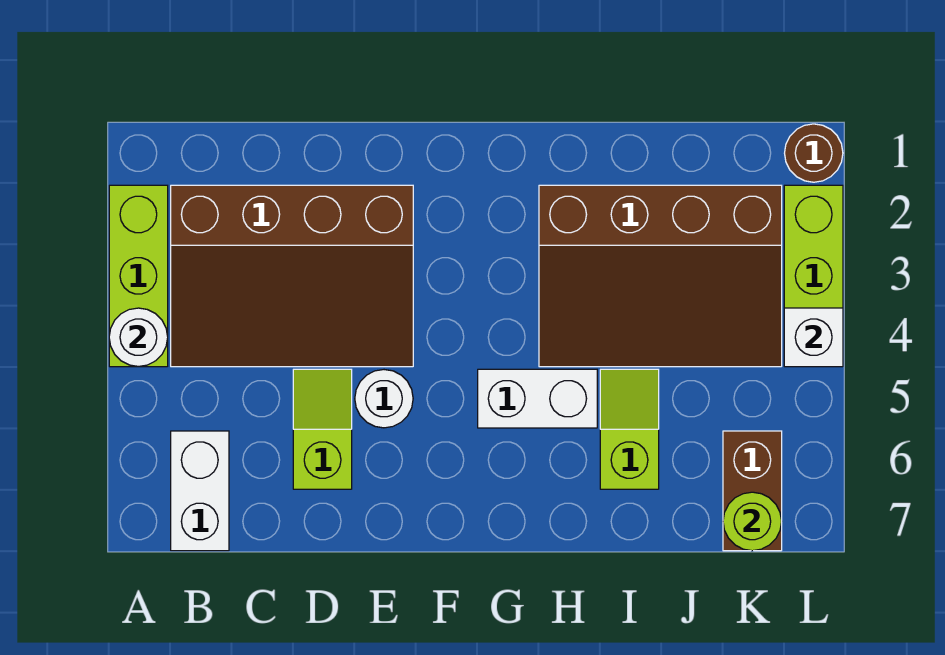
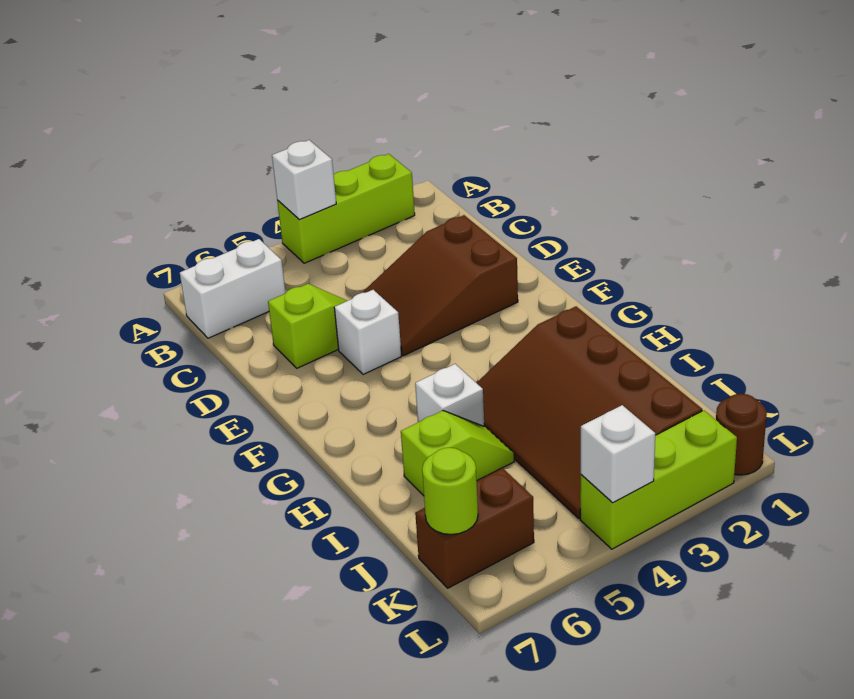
white 1x1 round brick [109,308,168,367] -> white 1x1 brick [272,140,336,220]
brown 3x4 slope [171,185,413,367] -> brown 2x3 slope [362,215,518,356]
white 1x1 round brick [355,370,413,428] -> white 1x1 brick [334,290,402,374]
white 1x2 brick [478,369,597,428] -> white 1x1 brick [415,364,484,426]

